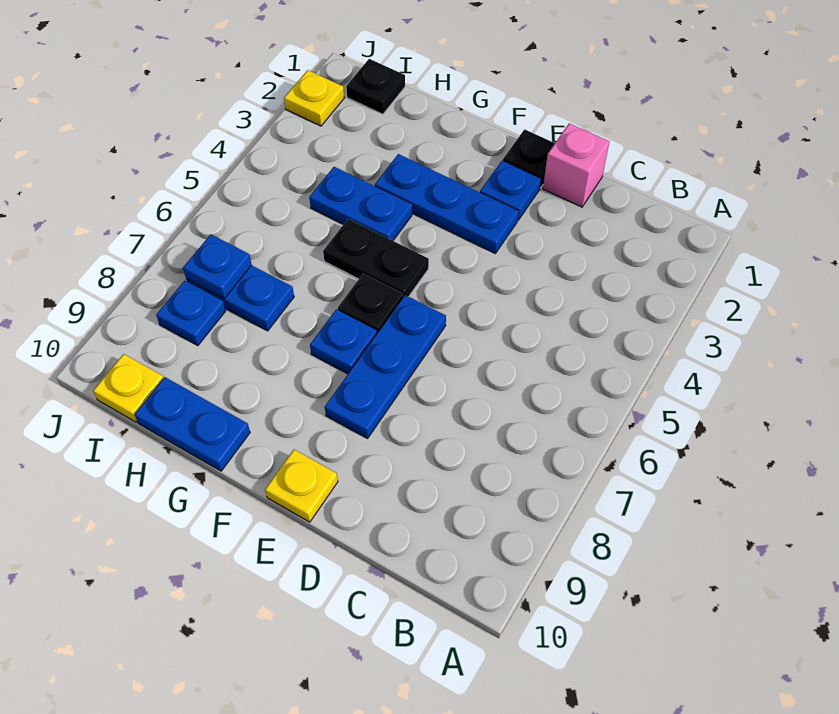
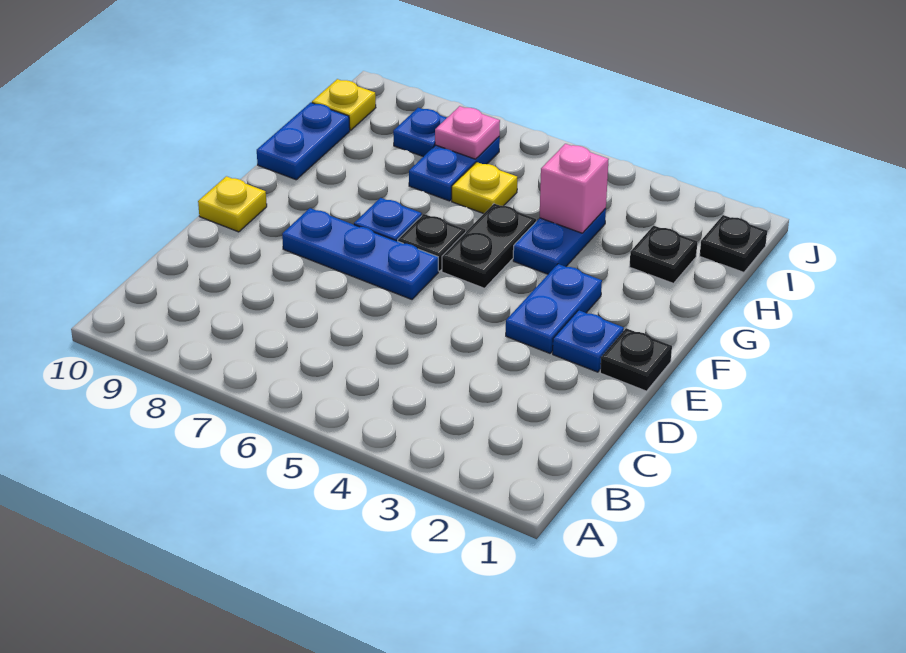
pink 1x1 brick [543,123,609,207] -> pink 1x1 brick moved to [540,144,609,233]
blue 1x3 plate [375,154,519,253] -> blue 1x2 plate [506,264,602,353]
none -> black 1x1 plate [629,226,697,283]
blue 1x1 plate [183,235,252,298] -> pink 1x1 plate [435,106,500,159]
yellow 1x1 plate [284,70,344,126] -> yellow 1x1 plate moved to [452,162,517,214]

